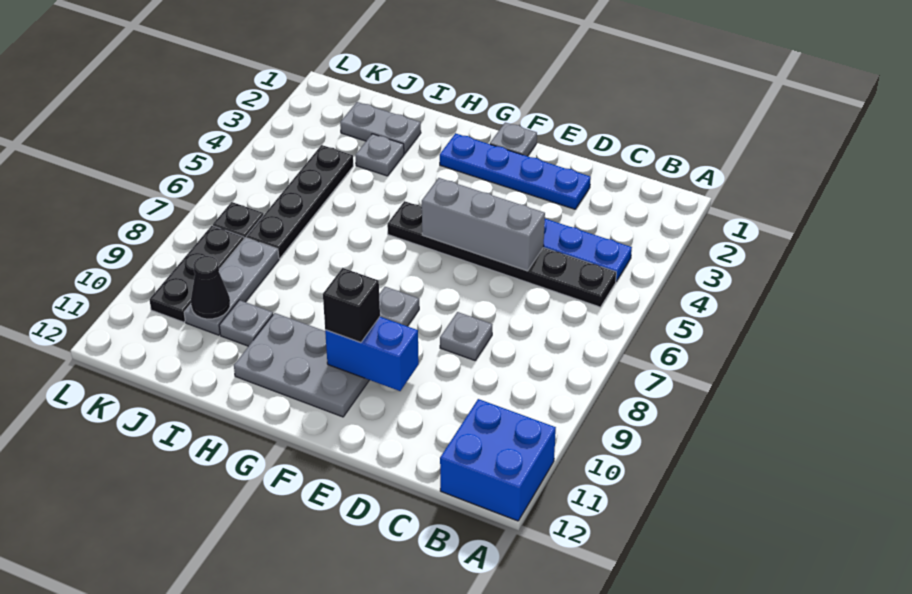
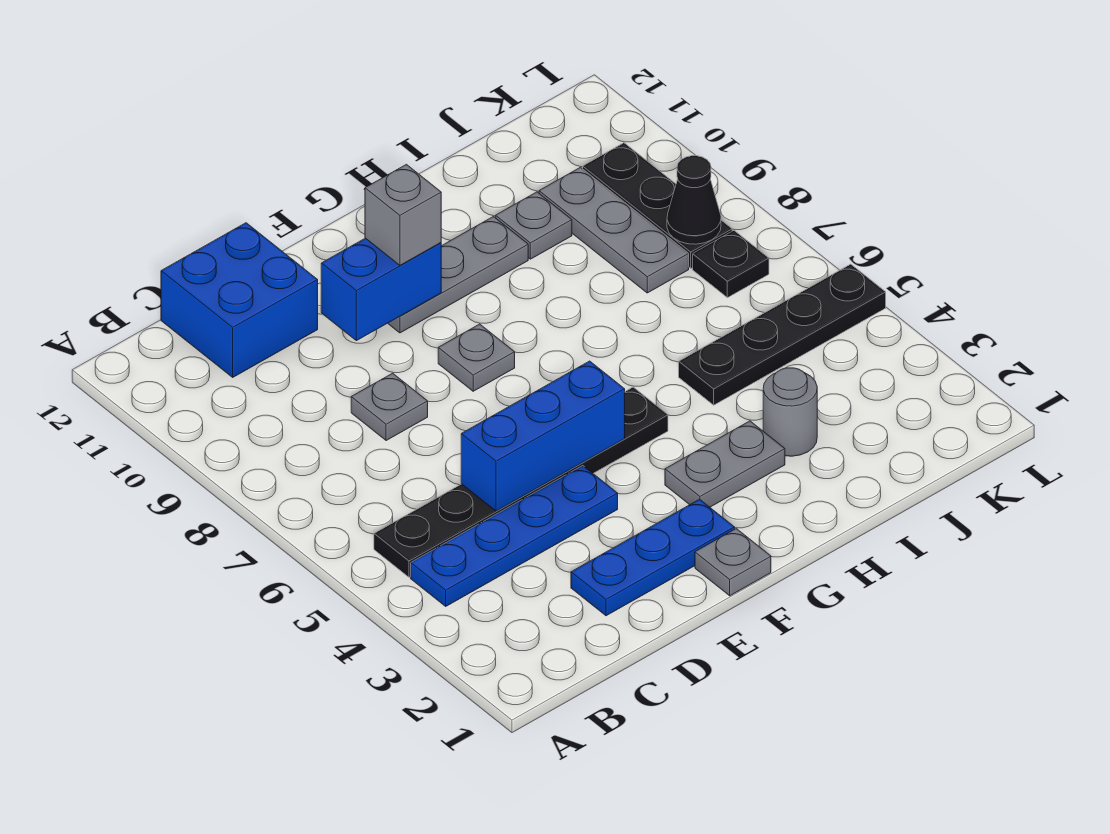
blue 2x2 brick [440,399,556,521] -> blue 2x2 brick moved to [161,223,318,377]
blue 1x4 plate [440,133,591,209] -> blue 1x3 plate [571,499,735,616]
grey 1x3 brick [422,178,545,271] -> blue 1x3 brick [461,361,625,511]
grey 2x3 plate [234,313,369,417] -> grey 1x3 plate [388,217,528,333]
black 1x1 brick [323,268,380,343] -> grey 1x1 brick [365,164,441,265]
grey 1x2 plate [340,102,421,154] -> grey 1x2 plate moved to [665,421,785,507]
grey 1x1 plate [355,134,404,176] -> grey 1x1 round brick [763,368,817,456]
black 1x4 plate [246,145,353,259] -> black 1x4 plate turned to [679,264,886,405]
black 1x1 cone [191,256,230,319] -> black 1x1 cone moved to [667,156,721,244]

